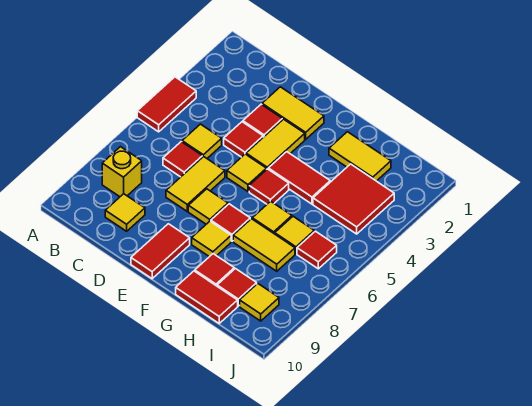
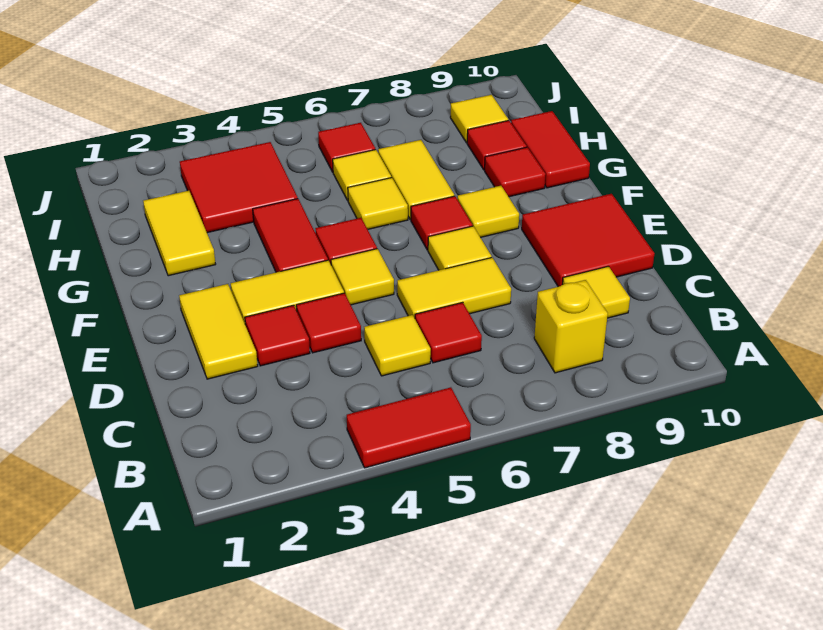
red 1x2 tile [131,224,190,279] -> red 2x2 tile [522,194,655,287]

